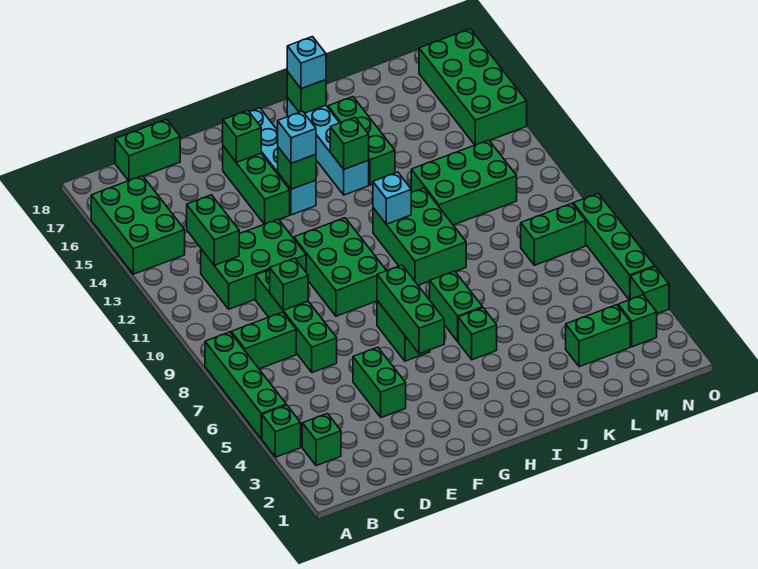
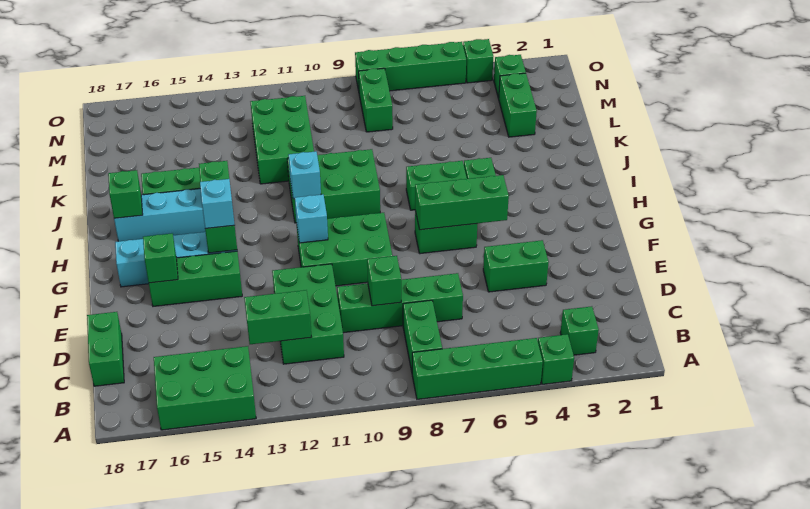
cyan 1x1 brick [287,37,326,89] -> cyan 1x1 brick moved to [295,194,328,243]
green 2x4 brick [419,29,527,145] -> none

